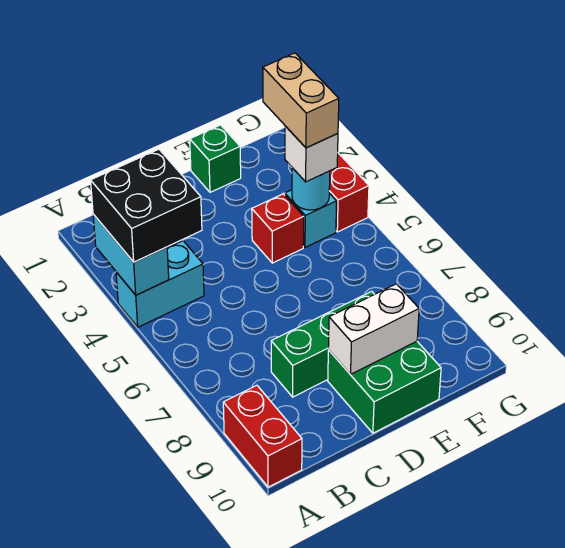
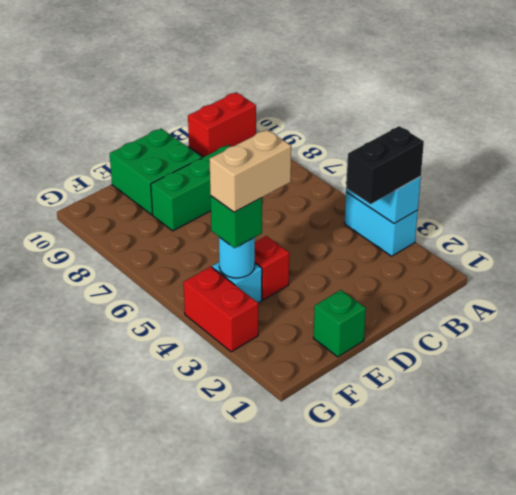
black 2x2 brick [91,149,202,262] -> black 1x2 brick [346,126,424,204]
cyan 1x2 brick [116,241,204,327] -> cyan 1x2 brick turned to [344,192,418,256]
red 1x2 brick [223,385,302,487] -> red 1x2 brick turned to [188,92,256,157]
white 1x2 brick [328,284,419,374] -> none
tan 1x2 brick [263,53,339,148] -> tan 1x2 brick turned to [210,130,291,212]
white 1x1 brick [285,126,338,182] -> green 1x1 brick [210,196,262,248]

